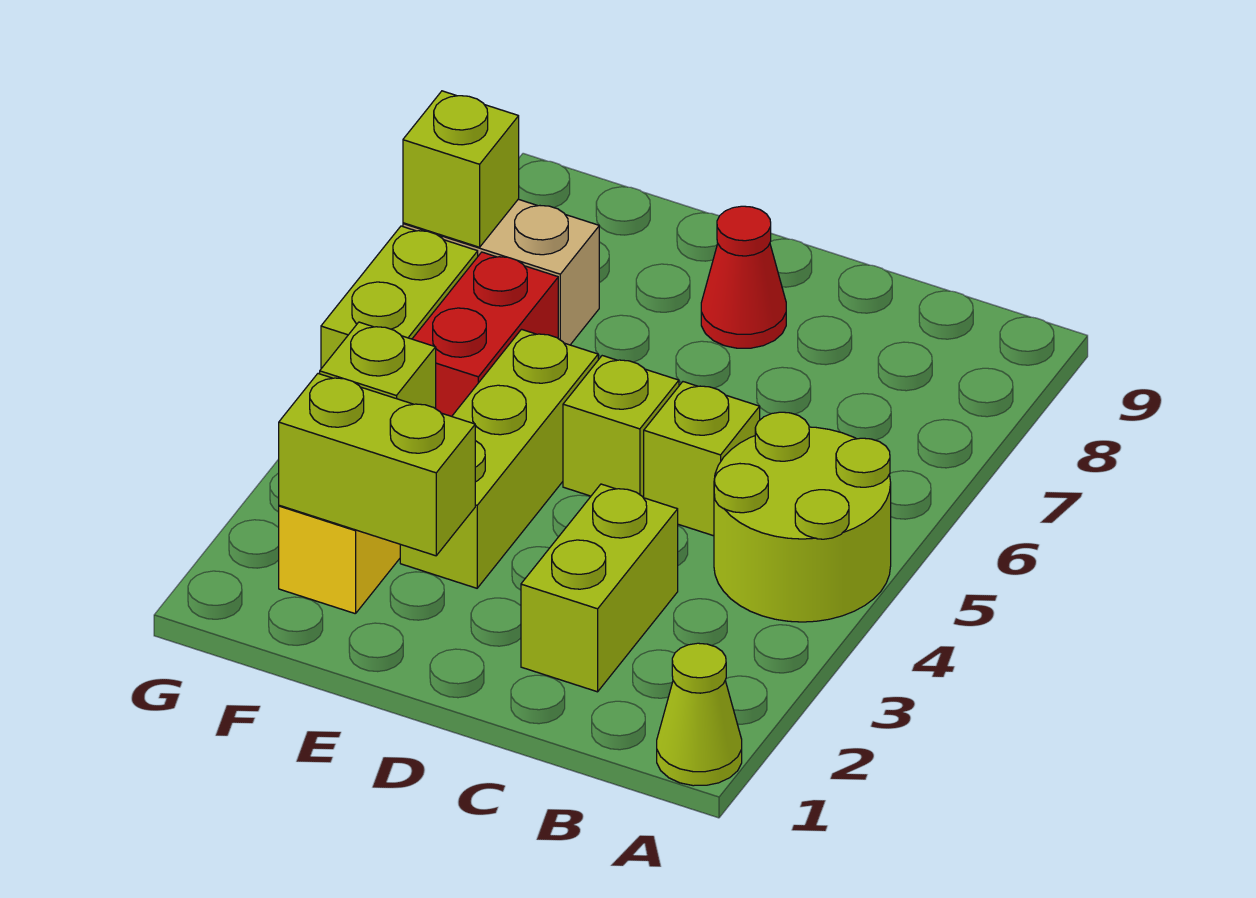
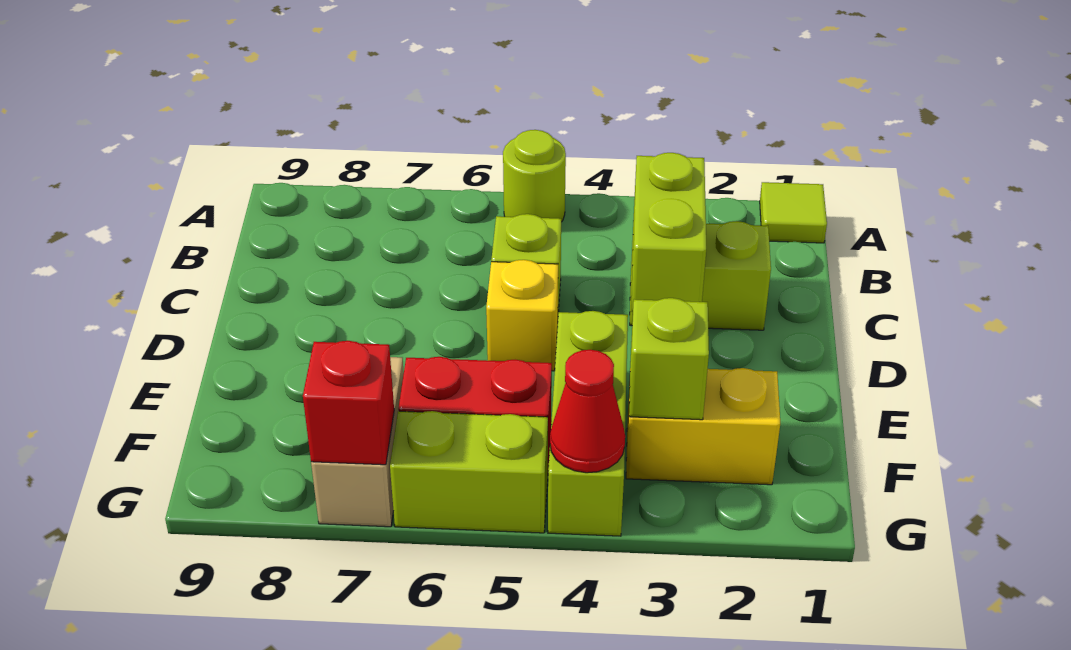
lime 1x1 cone [657,643,742,786] -> lime 1x1 tile [760,182,827,243]
lime 2x2 round brick [714,412,891,622] -> lime 1x1 round brick [503,130,566,222]
lime 1x1 brick [563,356,679,498] -> yellow 1x1 brick [486,260,558,371]
red 1x1 cone [701,206,786,348] -> red 1x1 cone moved to [550,350,625,473]
lime 1x2 brick [279,374,475,556] -> lime 1x2 brick moved to [632,153,706,312]
lime 1x3 brick [400,329,598,588] -> lime 1x3 brick turned to [548,311,628,536]
lime 1x1 brick [403,91,519,247] -> red 1x1 brick [303,341,394,465]

